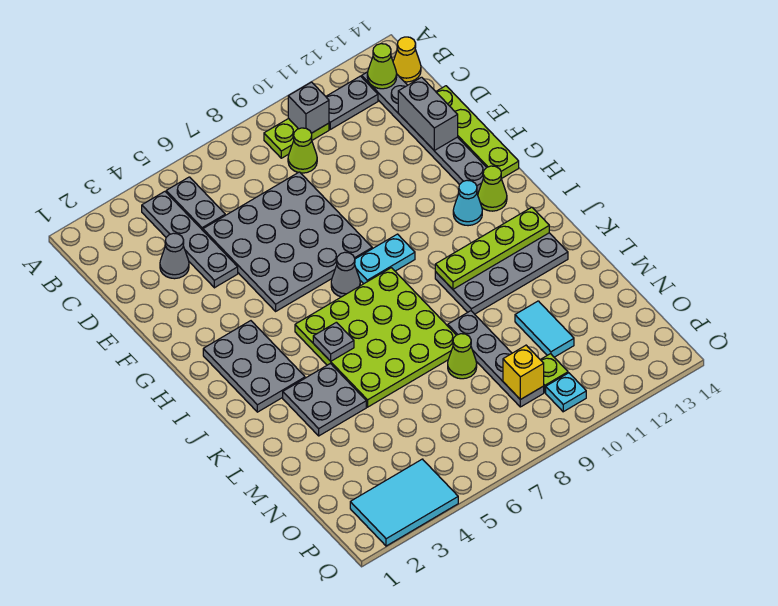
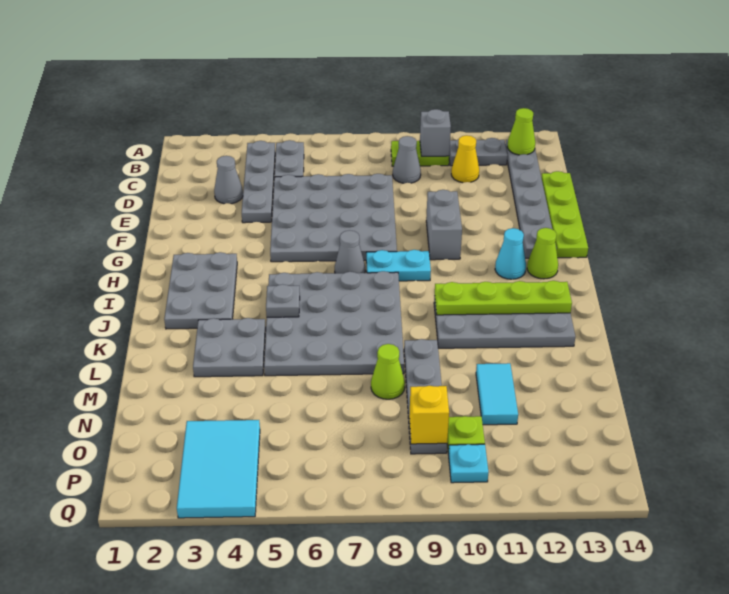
yellow 1x1 cone [393,37,421,82] -> yellow 1x1 cone moved to [451,135,479,183]
lime 1x1 cone [288,128,317,173] -> grey 1x1 cone [393,136,421,183]
grey 1x2 brick [398,77,458,151] -> grey 1x2 brick moved to [426,190,462,260]
lime 4x4 plate [295,268,456,407] -> grey 4x4 plate [264,271,404,376]
cyan 2x3 tile [350,459,458,546] -> cyan 2x3 tile turned to [177,420,260,518]

